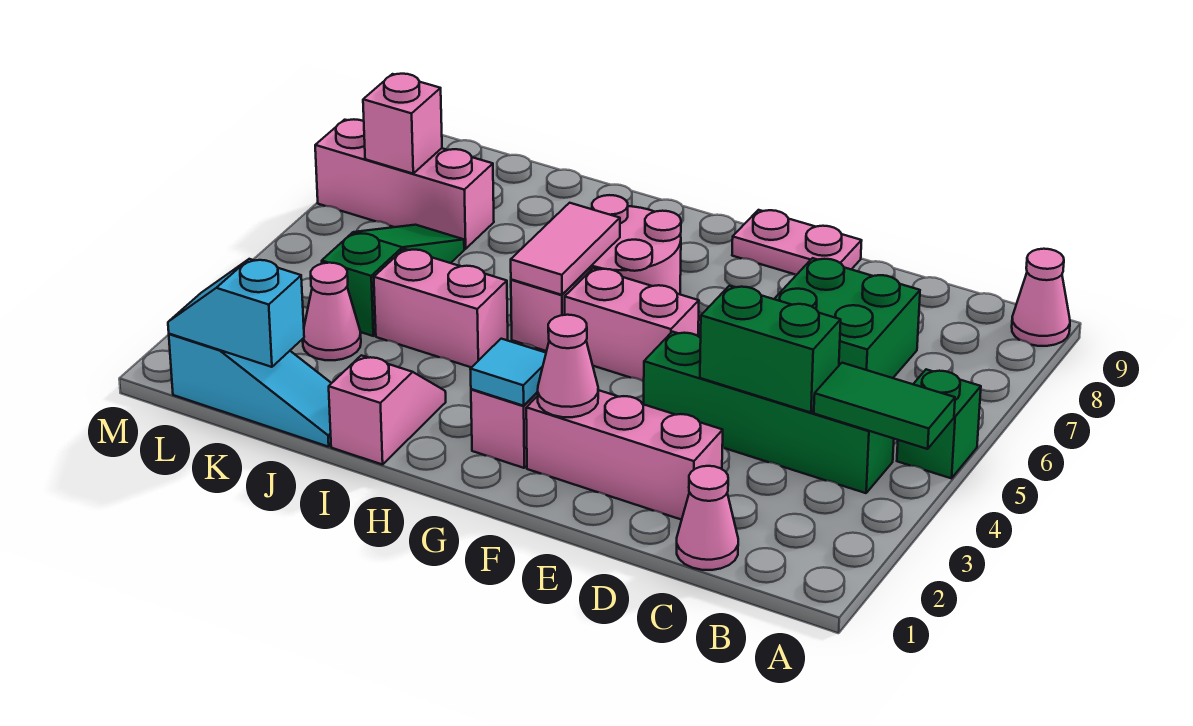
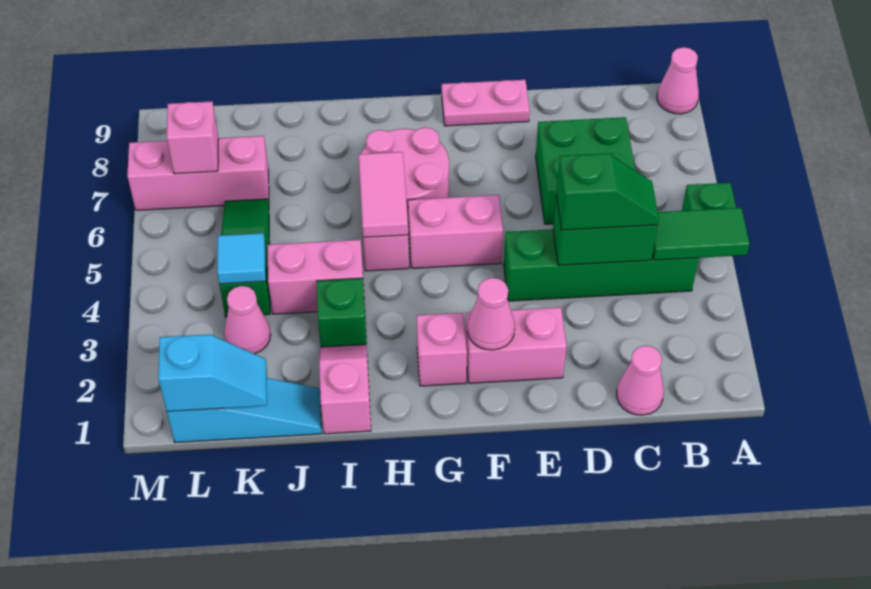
none -> green 1x2 slope [556,153,659,230]
pink 1x3 brick [526,390,723,520] -> pink 1x2 brick [465,307,566,383]
cyan 1x1 tile [470,339,546,406] -> cyan 1x1 tile moved to [217,233,266,284]
none -> green 1x1 brick [317,278,367,347]
cyan 1x2 slope [168,259,304,367] -> cyan 1x2 slope turned to [158,334,267,412]

